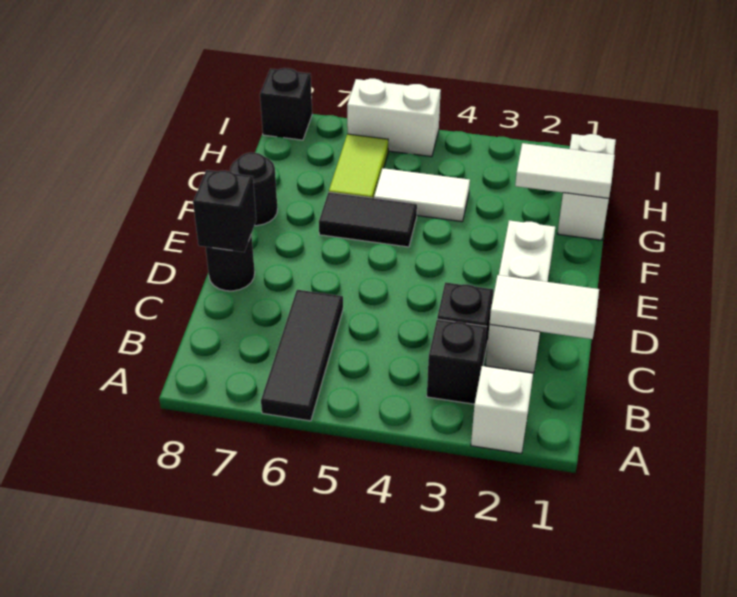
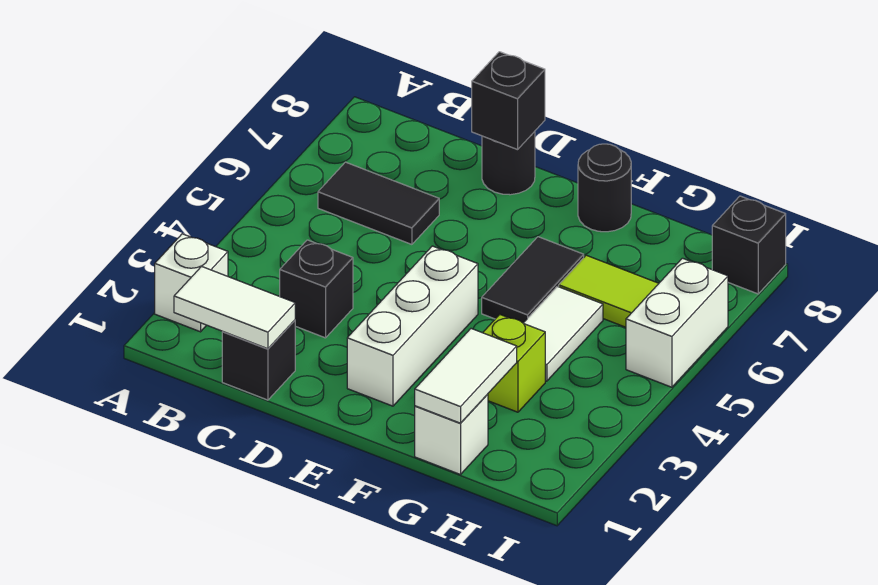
black 1x3 tile [261,290,343,421] -> black 1x2 tile [318,162,439,244]
black 1x1 brick [427,319,486,404] -> black 1x1 brick moved to [222,320,295,400]
white 1x2 tile [490,275,599,339] -> white 1x2 tile turned to [174,266,295,349]
white 1x3 brick [486,220,555,373] -> white 1x3 brick turned to [347,246,478,406]
white 1x2 brick [557,134,616,240] -> white 1x1 brick [415,394,488,475]
none -> lime 1x1 brick [483,315,545,412]

